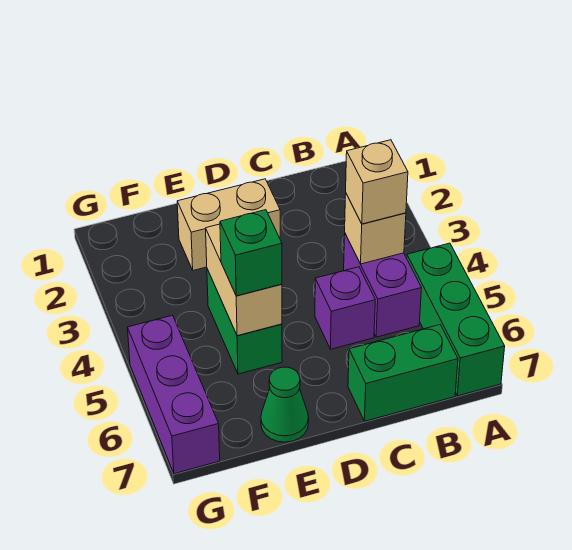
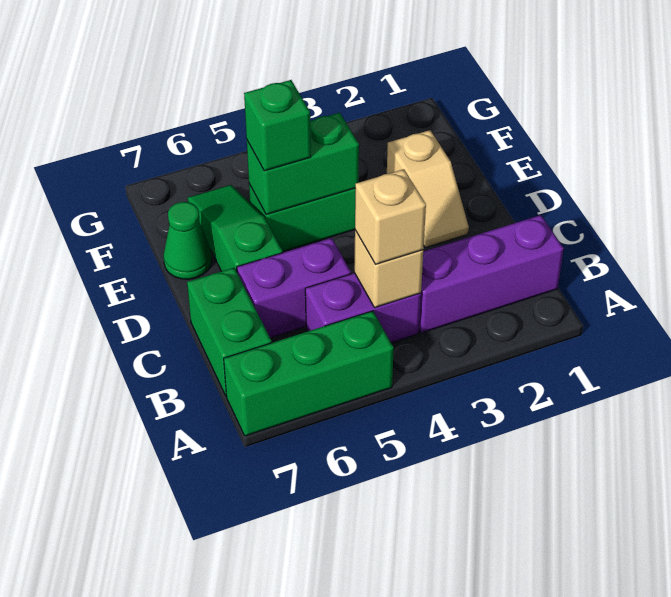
purple 1x1 brick [315,267,375,349] -> purple 1x2 brick [237,238,351,338]
tan 1x2 brick [177,179,280,270] -> tan 1x2 slope [387,130,469,248]
none -> green 1x3 slope [188,185,283,271]
tan 1x2 brick [206,224,282,336] -> green 1x2 brick [247,113,359,215]
purple 1x3 brick [128,315,220,474] -> purple 1x3 brick moved to [419,215,564,333]

